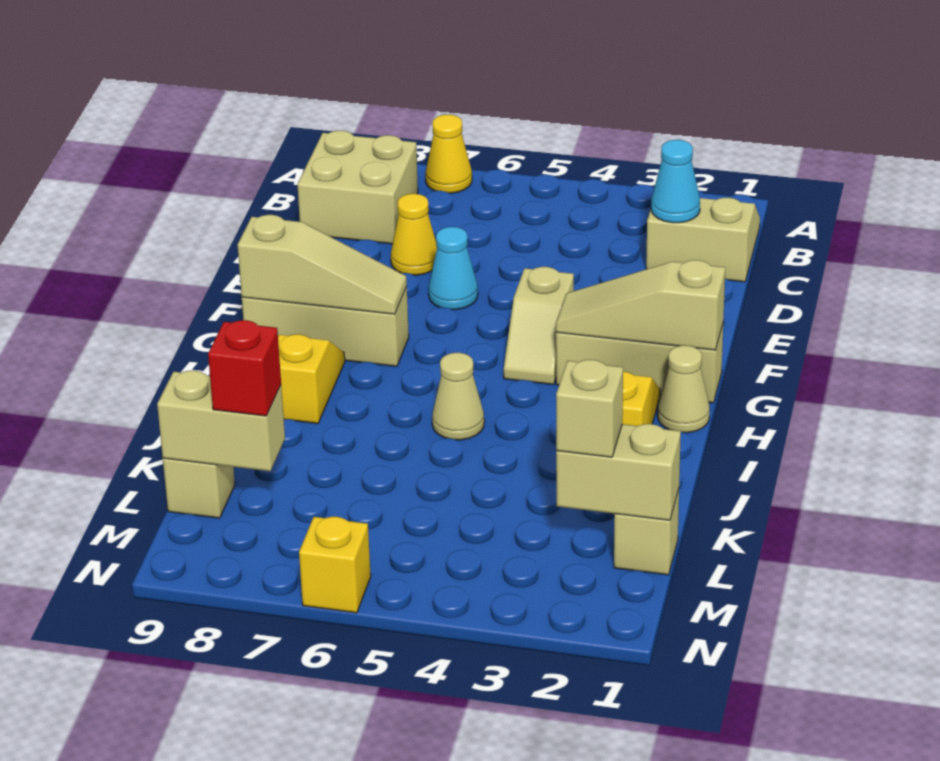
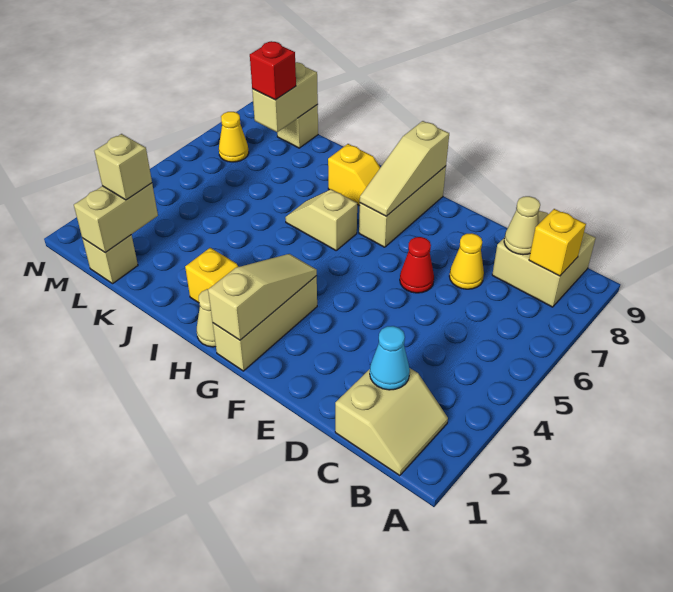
yellow 1x1 cone [425,115,472,193] -> yellow 1x1 cone moved to [219,112,249,162]
cyan 1x1 cone [429,227,478,310] -> red 1x1 cone [400,237,434,293]
tan 1x2 slope [504,267,574,385] -> tan 1x2 slope moved to [285,189,357,250]
tan 1x1 cone [432,353,484,440] -> tan 1x1 cone moved to [504,196,540,255]
yellow 1x1 brick [299,517,371,613] -> yellow 1x1 brick moved to [529,209,586,276]

